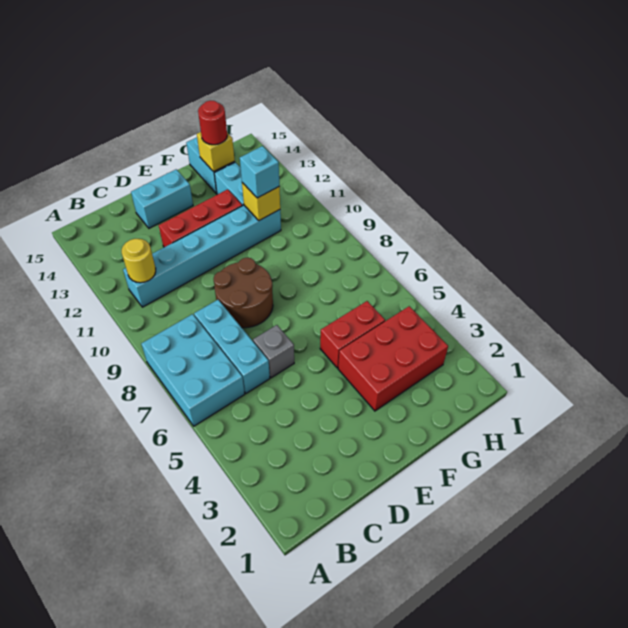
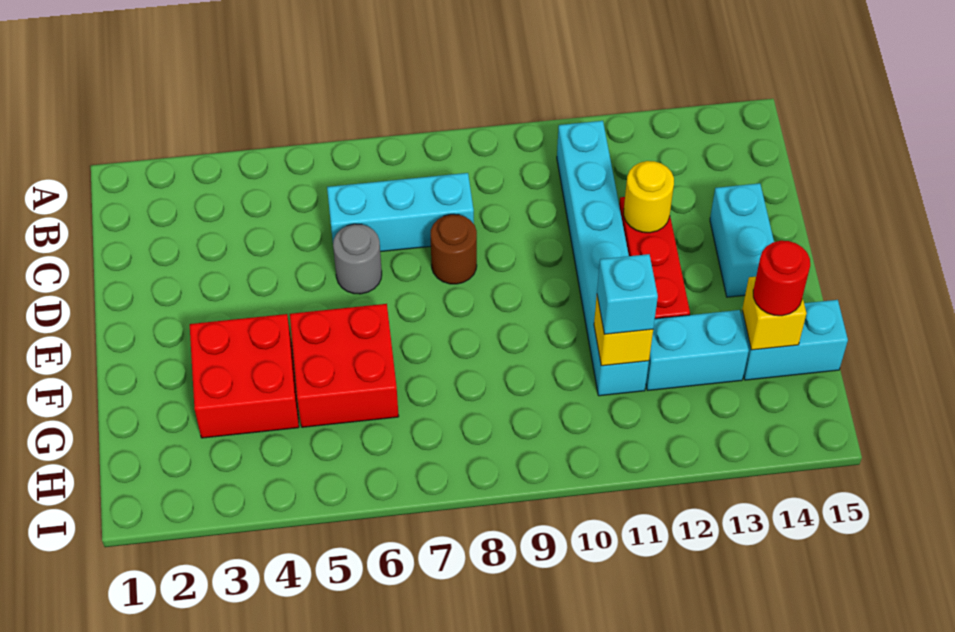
cyan 2x3 brick [141,314,245,426] -> none
yellow 1x1 round brick [122,239,156,283] -> yellow 1x1 round brick moved to [624,161,674,233]
grey 1x1 brick [253,325,294,378] -> grey 1x1 round brick [333,224,382,294]
brown 2x2 round brick [214,258,273,328] -> brown 1x1 round brick [431,214,477,284]
red 2x3 brick [338,306,448,411] -> red 2x2 brick [190,314,299,438]
red 1x2 brick [320,301,385,368] -> red 2x2 brick [290,304,399,427]

